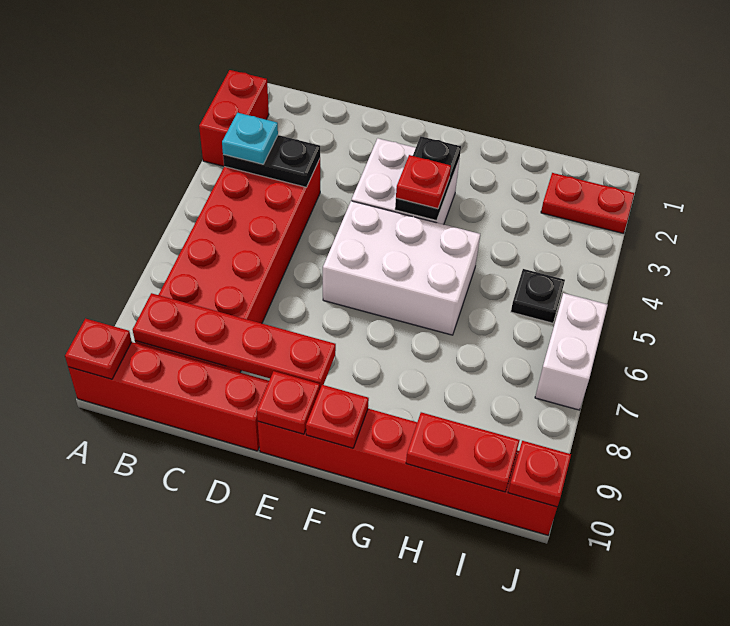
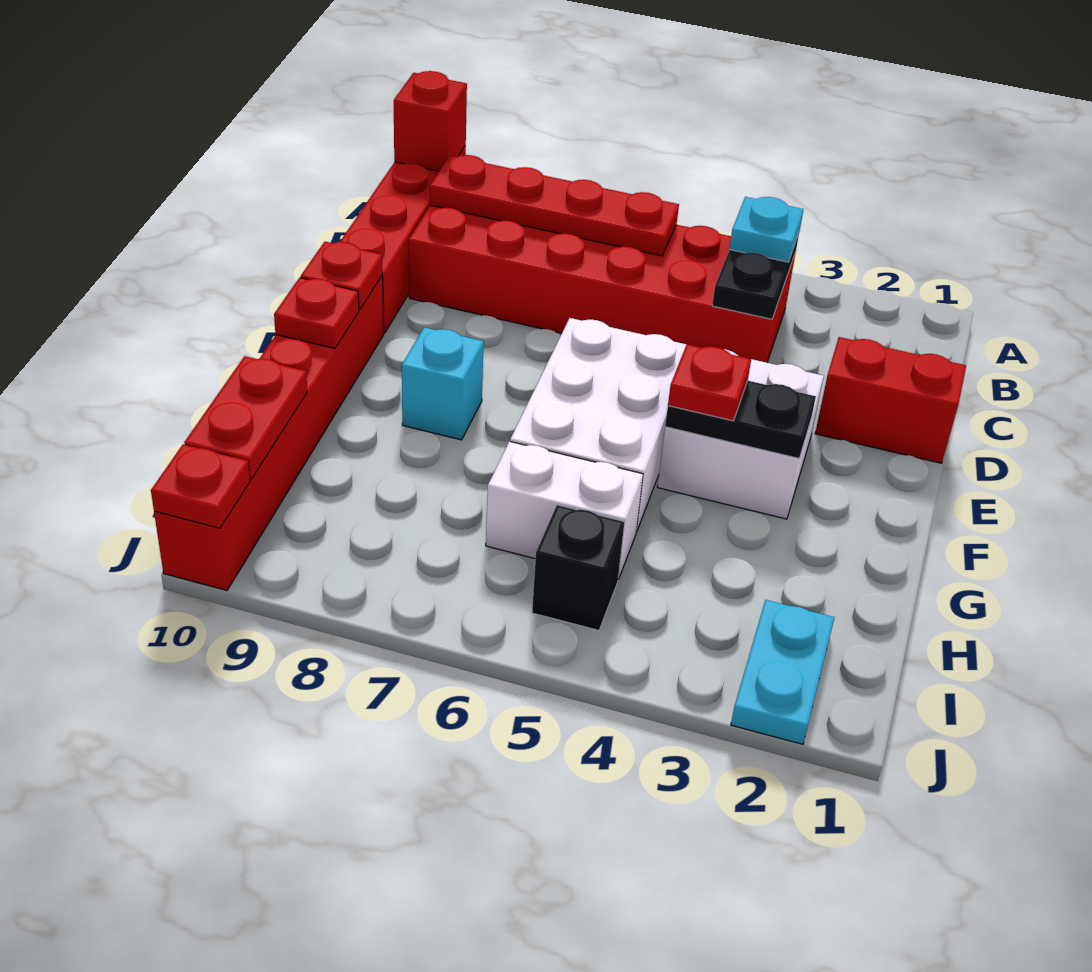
red 1x2 brick [199,70,269,166] -> red 1x2 brick moved to [815,337,966,463]
red 1x1 plate [65,319,132,379] -> red 1x1 brick [394,71,467,171]
red 1x4 plate [133,293,336,388] -> red 1x4 plate turned to [430,155,679,256]
none -> cyan 1x1 brick [402,327,484,440]
red 1x2 plate [541,173,634,234] -> cyan 1x2 plate [731,600,834,744]
black 1x1 plate [511,269,565,323] -> black 1x1 brick [532,505,624,630]
white 1x2 brick [535,293,608,410] -> white 1x2 brick moved to [486,441,643,580]

